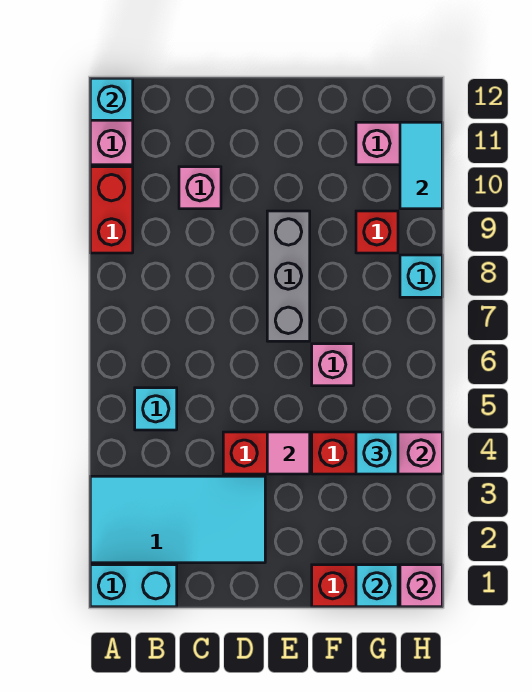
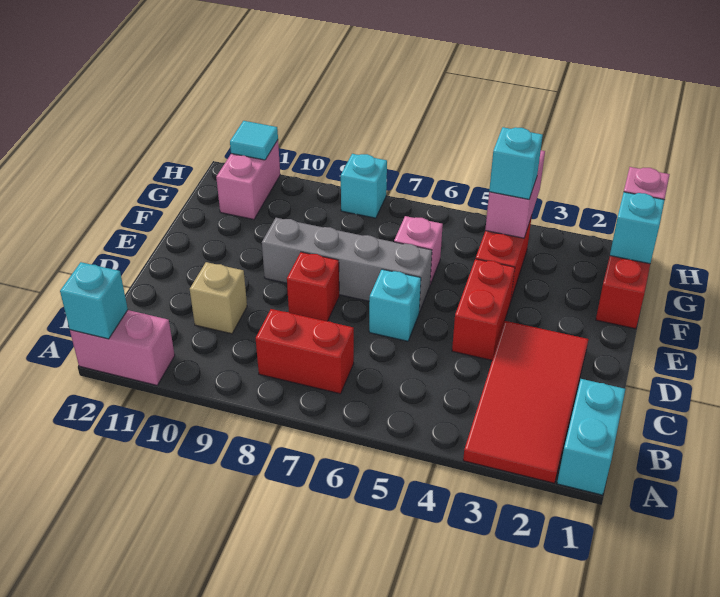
cyan 2x4 tile [90,476,265,563] -> red 2x4 tile [463,321,588,483]
red 1x2 brick [90,167,133,253] -> red 1x2 brick moved to [256,309,354,394]
cyan 1x1 brick [135,388,177,430] -> cyan 1x1 brick moved to [369,269,421,341]
pink 1x1 brick [179,167,221,209] -> tan 1x1 brick [190,262,247,334]
pink 1x1 tile [267,432,310,474] -> none
grey 1x3 brick [267,211,310,341] -> grey 1x4 brick [262,218,432,312]
red 1x1 brick [356,211,398,253] -> red 1x1 brick moved to [287,252,339,321]
cyan 1x2 tile [400,122,442,209] -> cyan 1x1 tile [230,121,278,160]

